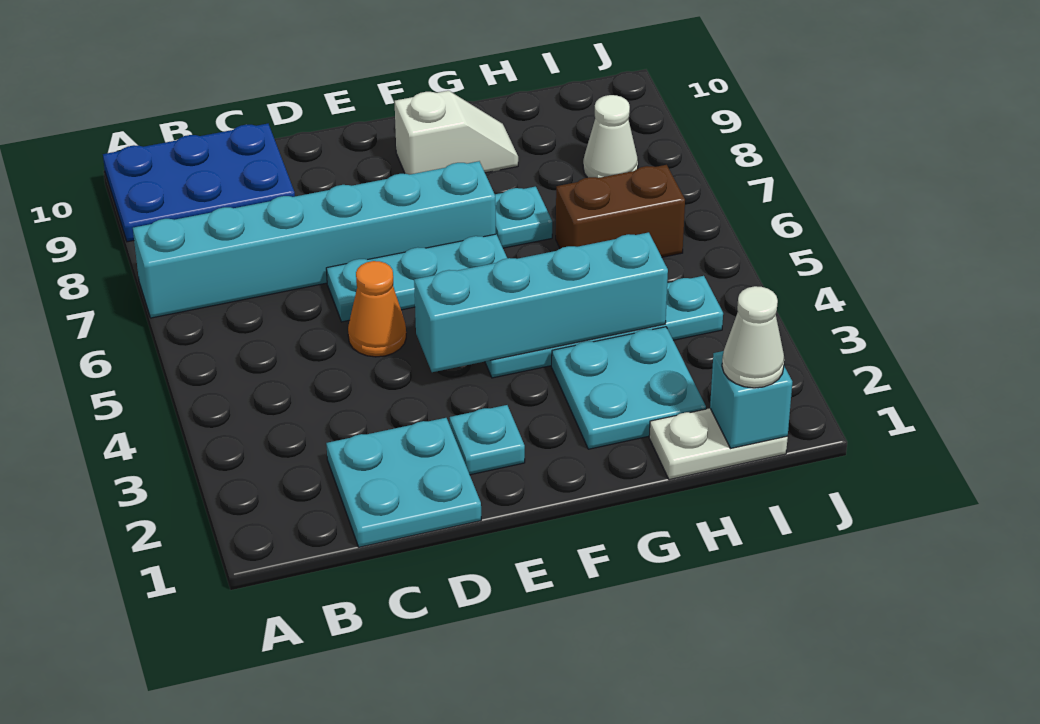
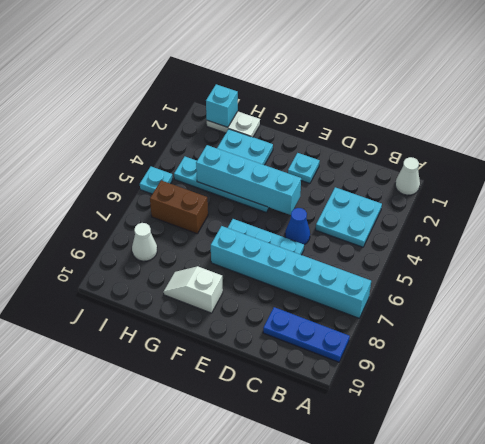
blue 2x3 plate [103,124,295,242] -> blue 1x3 plate [263,307,350,362]
cyan 2x2 plate [326,418,481,547] -> cyan 2x2 plate moved to [316,187,382,247]
orange 1x1 cone [348,261,406,357] -> blue 1x1 cone [285,208,310,245]
cyan 1x1 plate [495,187,552,248] -> cyan 1x1 plate moved to [140,167,173,194]
white 1x1 cone [722,286,784,388] -> white 1x1 cone moved to [395,157,420,195]

